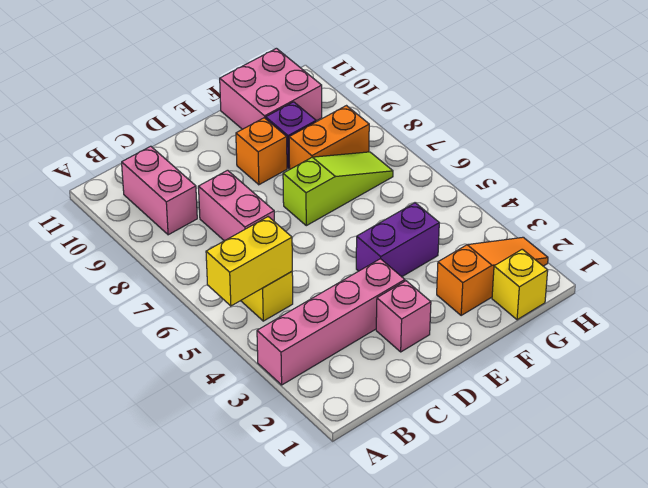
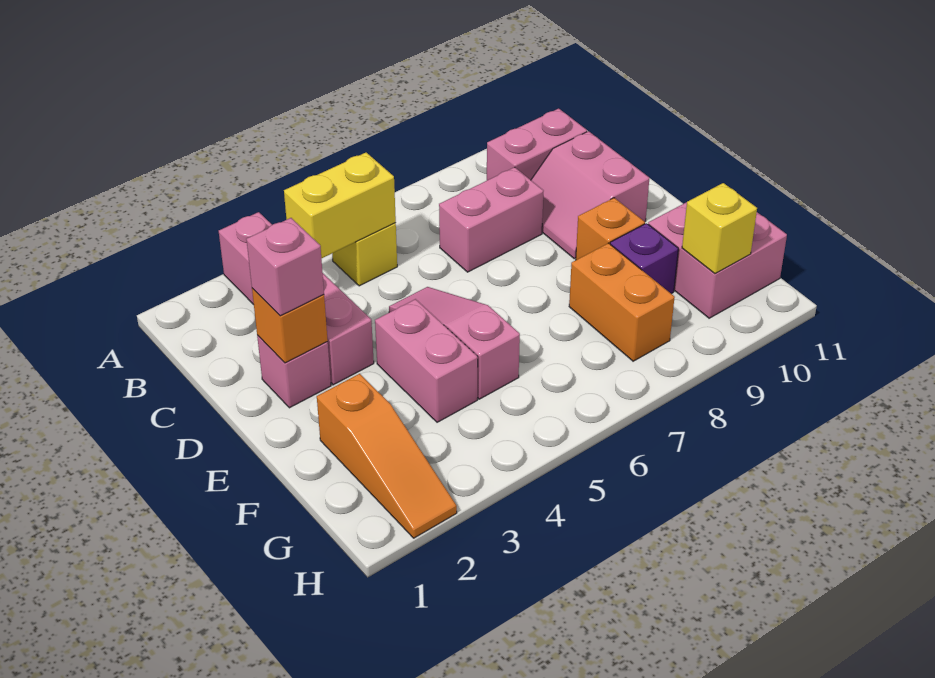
yellow 1x2 brick [206,217,292,306] -> yellow 1x2 brick turned to [284,153,396,259]
none -> pink 2x2 slope [531,131,649,259]
none -> orange 1x1 brick [252,288,328,363]
none -> pink 1x1 brick [246,218,324,316]
none -> pink 1x3 slope [389,287,520,399]
purple 1x2 brick [356,203,439,277] -> pink 1x2 brick [375,299,478,422]
lime 1x3 slope [283,152,393,226] -> none
yellow 1x1 brick [492,249,548,320] -> yellow 1x1 brick moved to [682,183,757,274]

